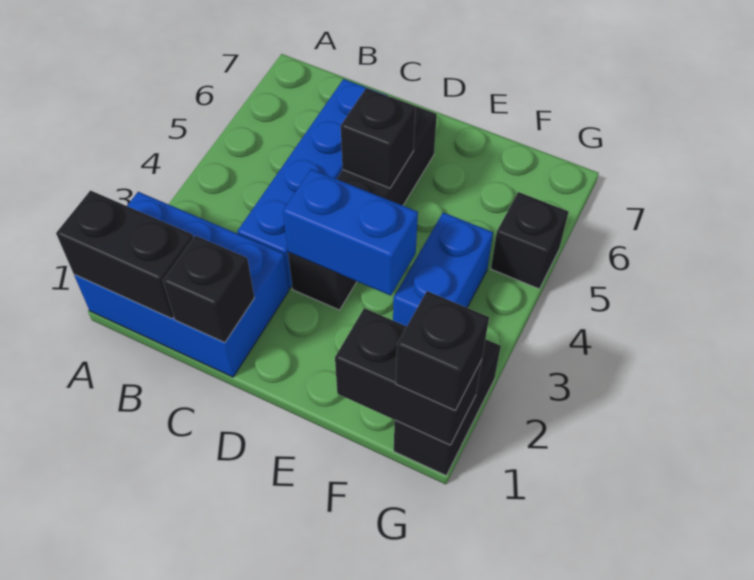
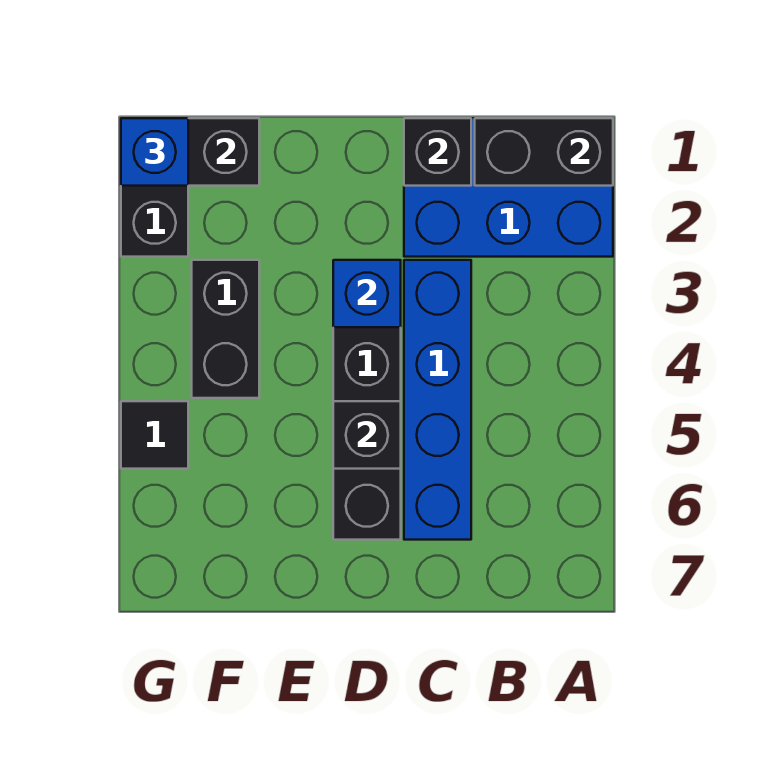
blue 1x2 brick [283,169,418,296] -> blue 1x1 brick [333,260,401,327]
blue 1x2 brick [393,212,493,326] -> black 1x2 brick [192,260,259,398]
black 1x1 brick [396,291,489,410] -> blue 1x1 brick [121,118,188,186]
black 1x1 brick [491,192,568,289] -> black 1x1 tile [121,401,188,469]

